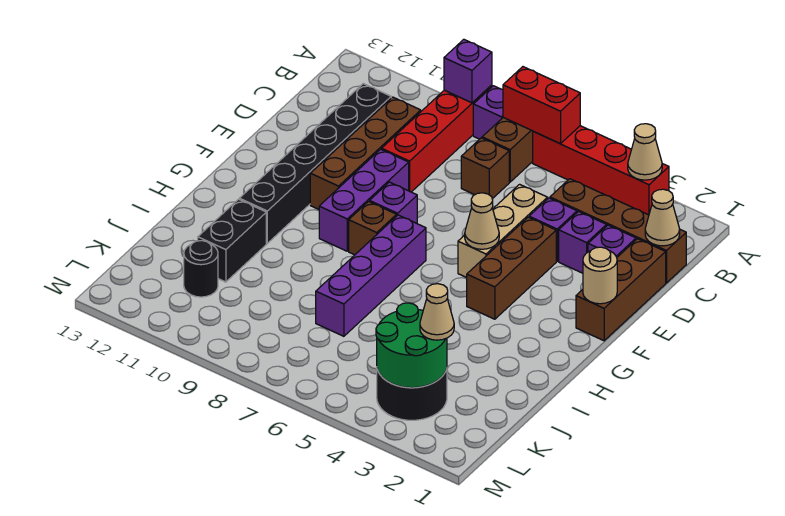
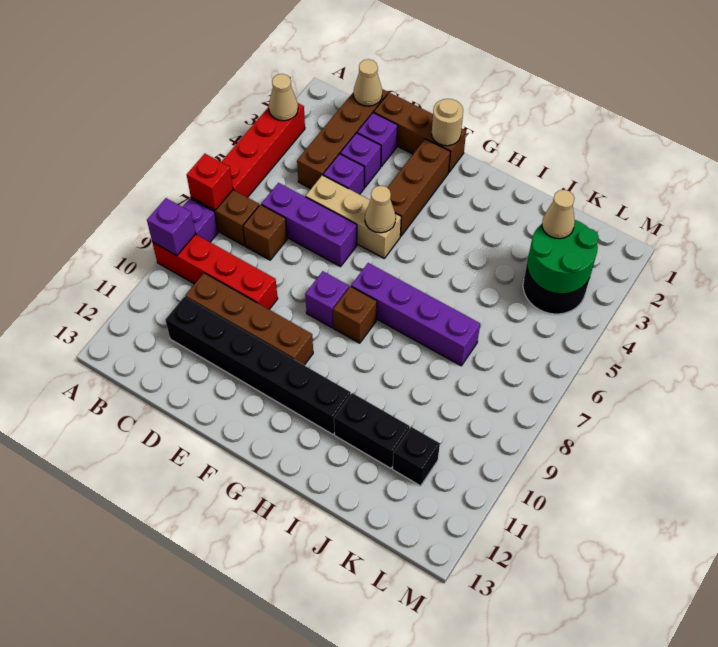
red 1x2 brick [503,67,580,144] -> red 1x1 brick [187,154,233,210]
brown 1x3 brick [467,217,556,319] -> brown 1x3 brick turned to [387,139,450,236]
purple 1x3 brick [319,149,409,251] -> purple 1x3 brick moved to [261,183,357,267]
black 1x1 round brick [184,241,218,297] -> black 1x1 brick [393,427,440,486]

